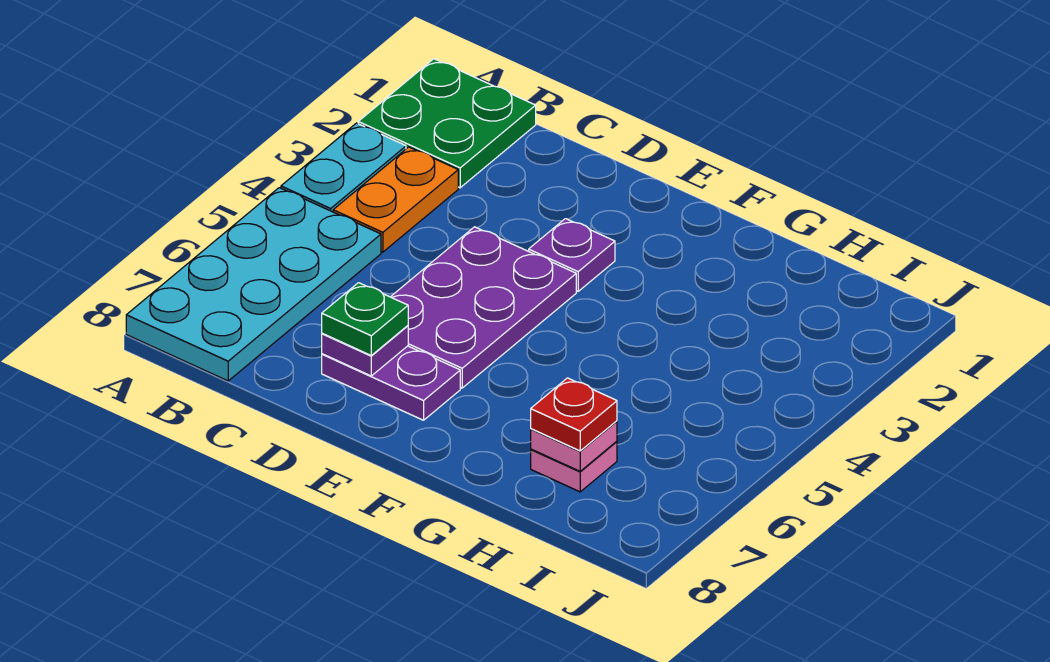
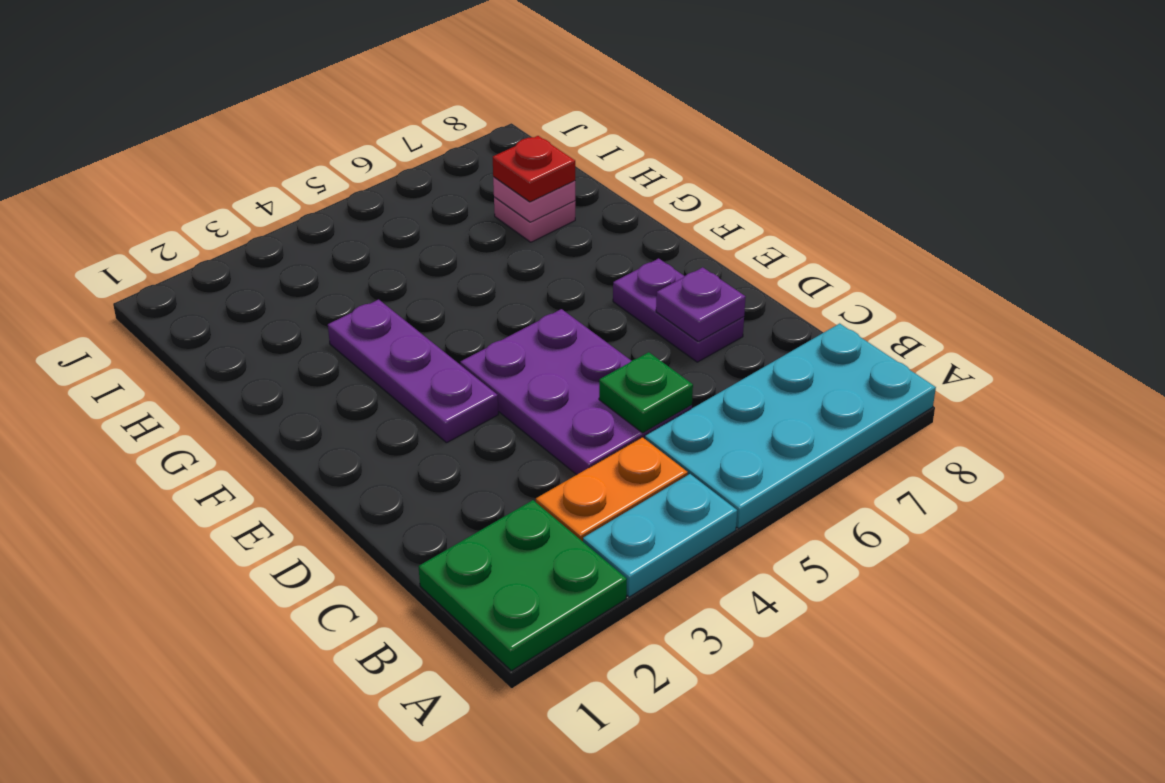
purple 2x3 plate [391,227,576,388] -> purple 2x3 plate turned to [460,309,692,475]
green 1x1 plate [322,283,408,355] -> green 1x1 plate moved to [599,352,693,433]
purple 1x1 plate [529,219,615,291] -> purple 1x3 plate [328,300,498,443]

